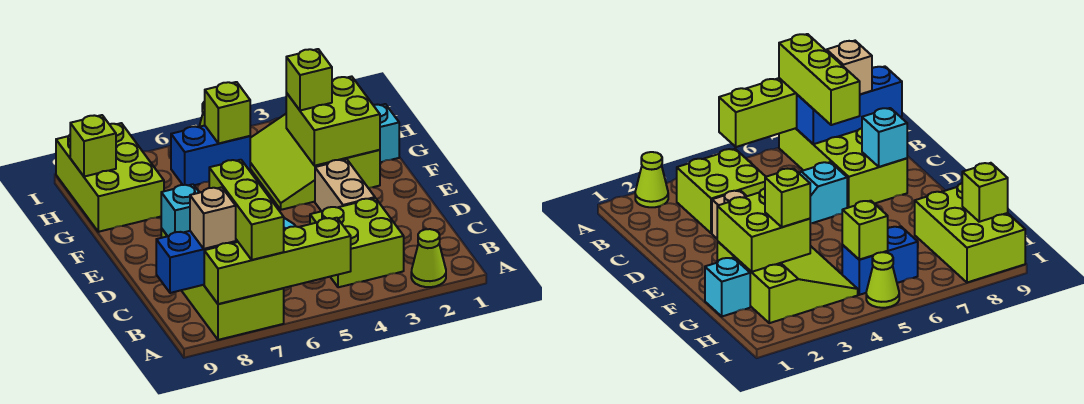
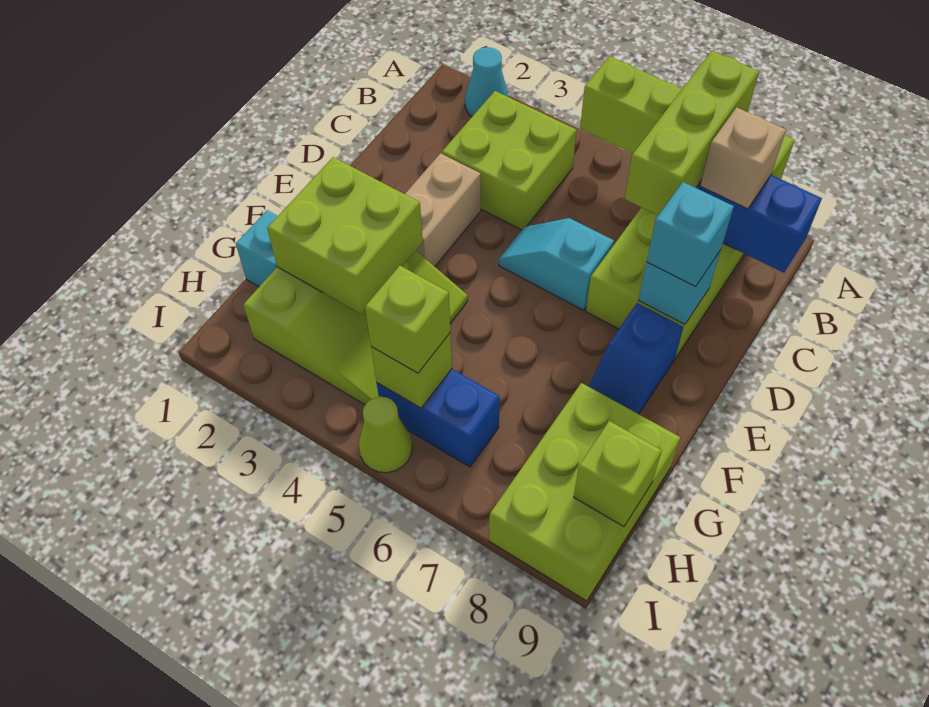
lime 1x1 cone [411,229,446,287] -> cyan 1x1 cone [465,47,509,116]
none -> cyan 1x1 brick [647,182,734,287]
none -> blue 1x2 slope [588,303,683,414]
lime 1x1 brick [286,49,332,110] -> lime 1x1 brick moved to [365,266,450,373]

